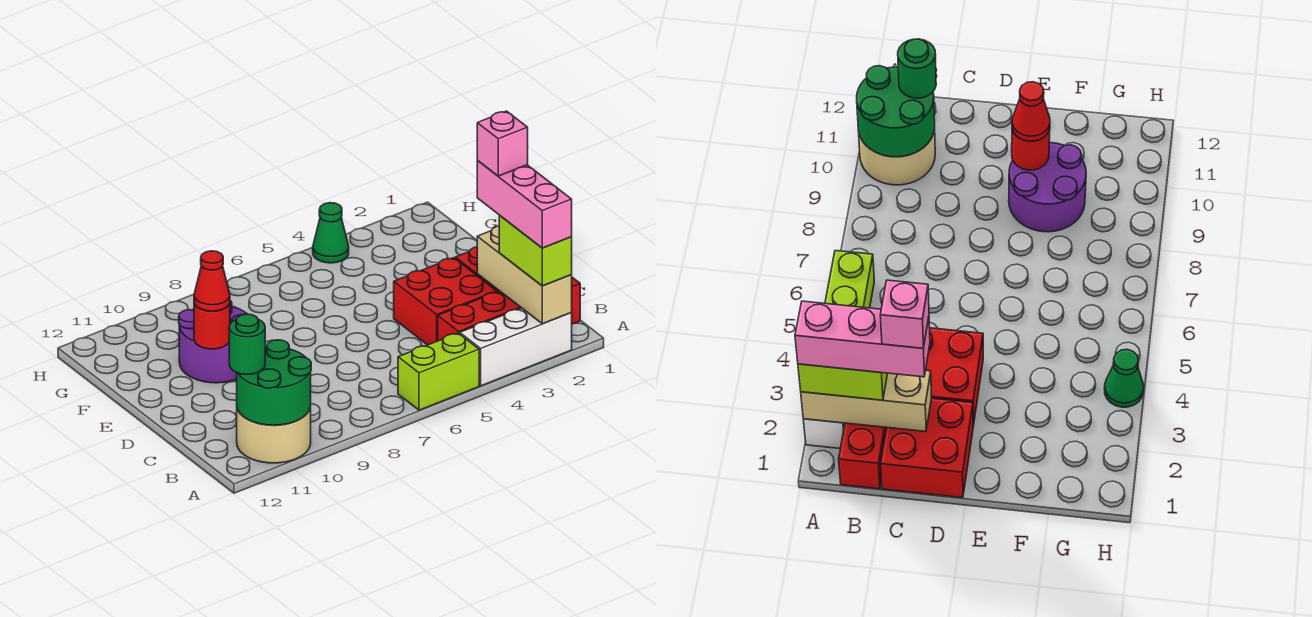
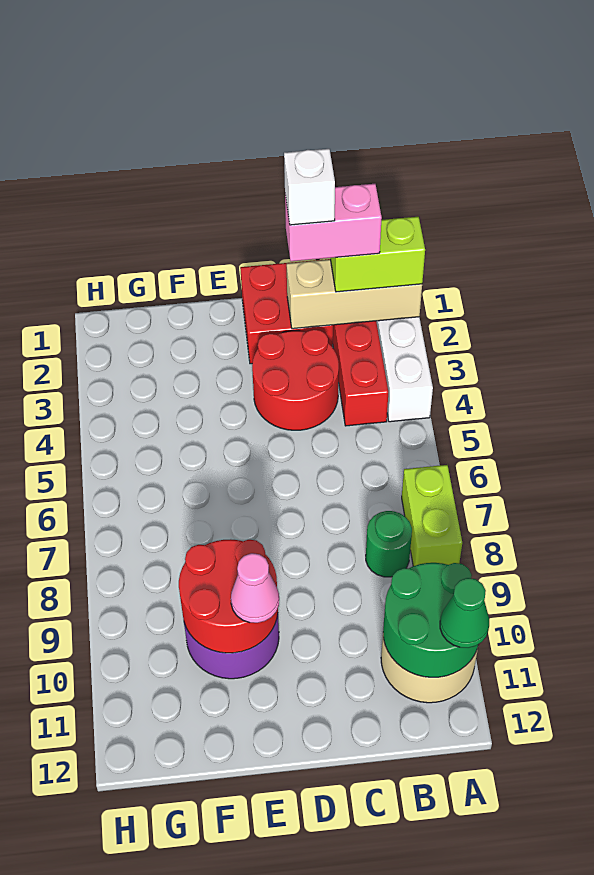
pink 1x3 brick [477,161,572,248] -> pink 1x2 brick [285,184,382,261]
lime 1x2 brick [398,333,479,410] -> lime 1x2 brick moved to [402,465,462,566]
green 1x1 round brick [229,314,265,374] -> green 1x1 round brick moved to [366,511,412,577]
pink 1x1 brick [477,111,528,176] -> white 1x1 brick [284,149,335,225]
red 2x2 brick [394,258,497,345] -> red 2x2 round brick [252,329,339,430]
red 1x1 round brick [194,303,230,349] -> red 2x2 round brick [179,539,278,653]
red 1x1 cone [194,251,230,311] -> pink 1x1 cone [231,553,279,623]
green 1x1 cone [313,203,349,263] -> green 1x1 cone moved to [440,578,489,648]

